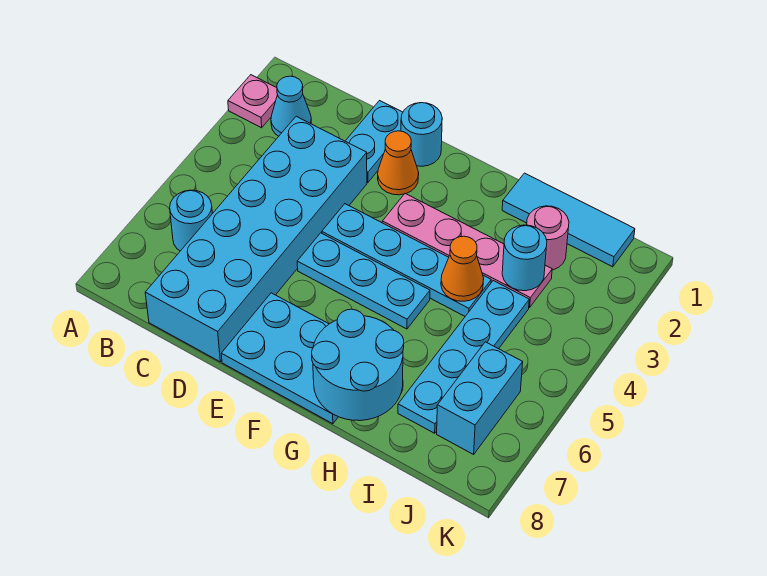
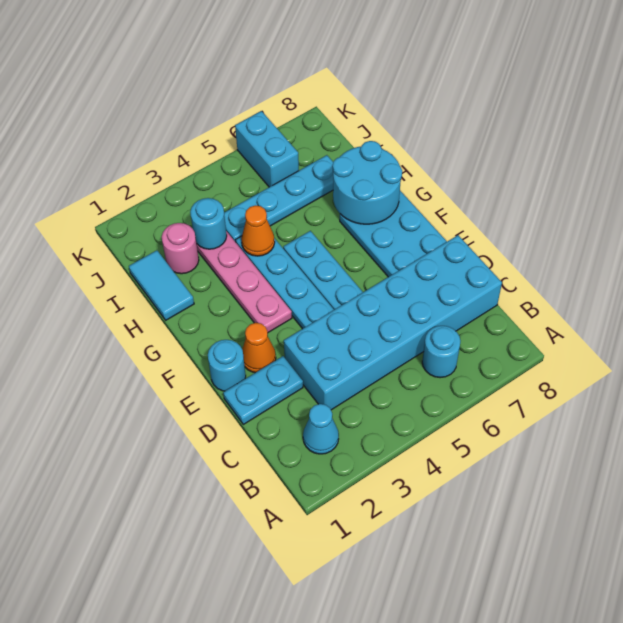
pink 1x1 plate [228,75,278,128] -> none
cyan 1x3 tile [502,173,635,267] -> cyan 1x2 tile [129,250,194,320]
cyan 1x2 brick [437,342,523,454] -> cyan 1x2 brick turned to [235,111,299,187]

